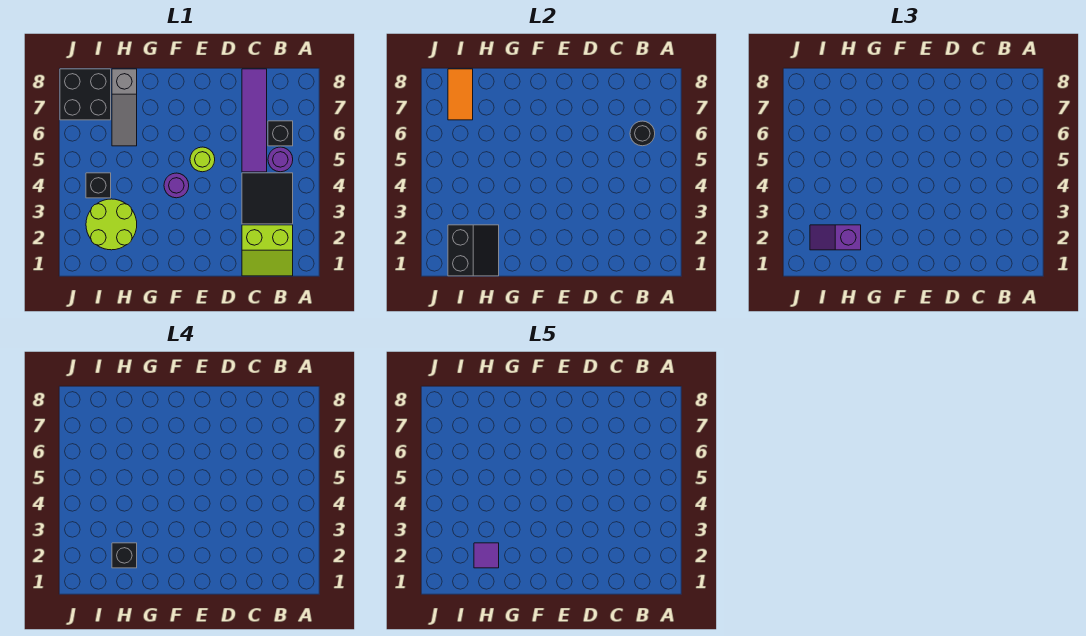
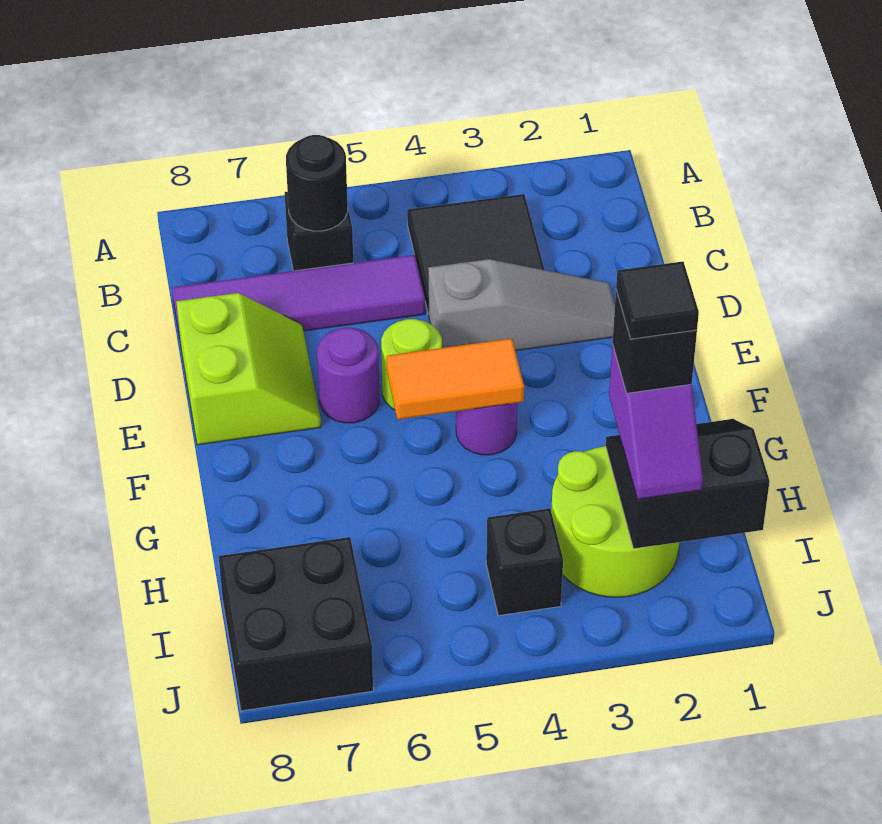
lime 2x2 slope [242,225,293,276] -> lime 2x2 slope moved to [176,293,321,445]
purple 1x1 round brick [268,147,293,172] -> purple 1x1 round brick moved to [317,328,379,423]
purple 1x1 tile [474,543,499,568] -> black 1x1 tile [616,261,699,339]
grey 1x3 slope [112,69,137,146] -> grey 1x3 slope moved to [428,259,615,351]
orange 1x2 tile [448,69,473,120] -> orange 1x2 tile moved to [387,338,524,419]

